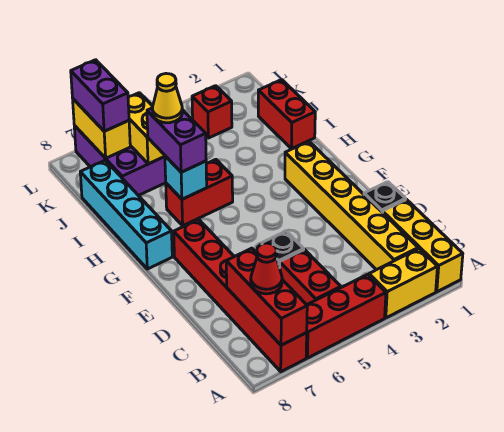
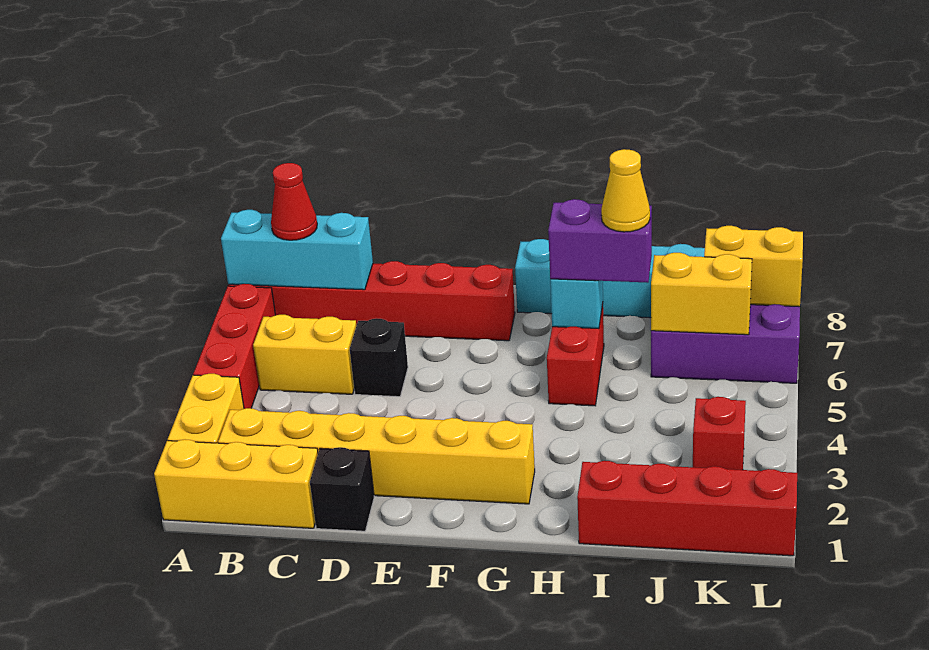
red 1x3 brick [226,248,307,345] -> cyan 1x3 brick [221,210,373,290]
red 1x2 brick [280,250,341,305] -> yellow 1x2 brick [253,315,356,394]
red 1x2 brick [258,80,315,149] -> red 1x4 brick [577,461,797,556]
purple 1x2 brick [71,60,129,131] -> none

